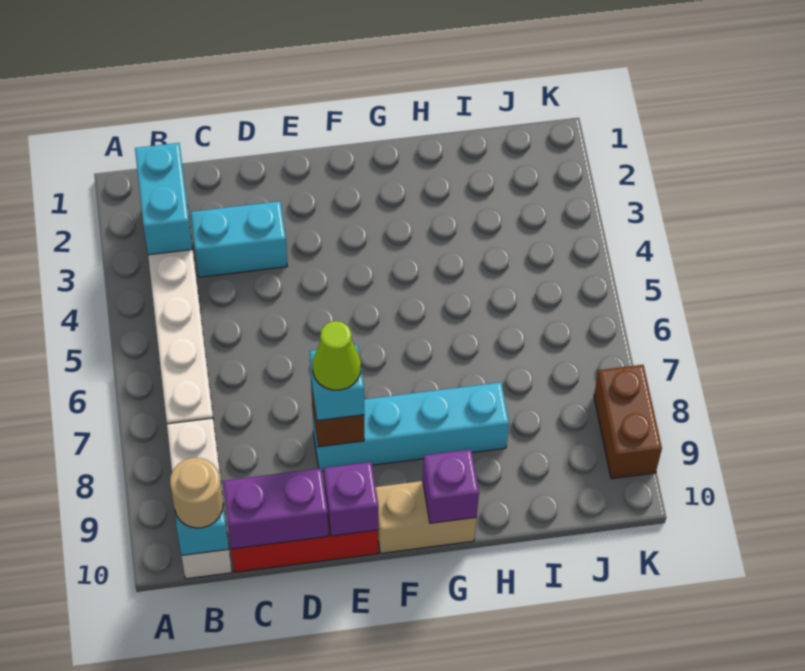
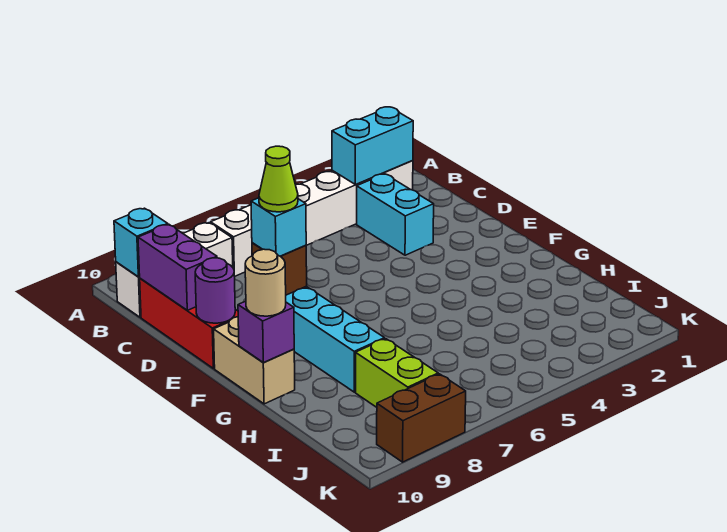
tan 1x1 round brick [170,458,223,528] -> tan 1x1 round brick moved to [245,249,286,316]
purple 1x1 brick [324,462,378,536] -> purple 1x1 round brick [195,258,235,323]
none -> lime 1x2 brick [355,339,438,407]

